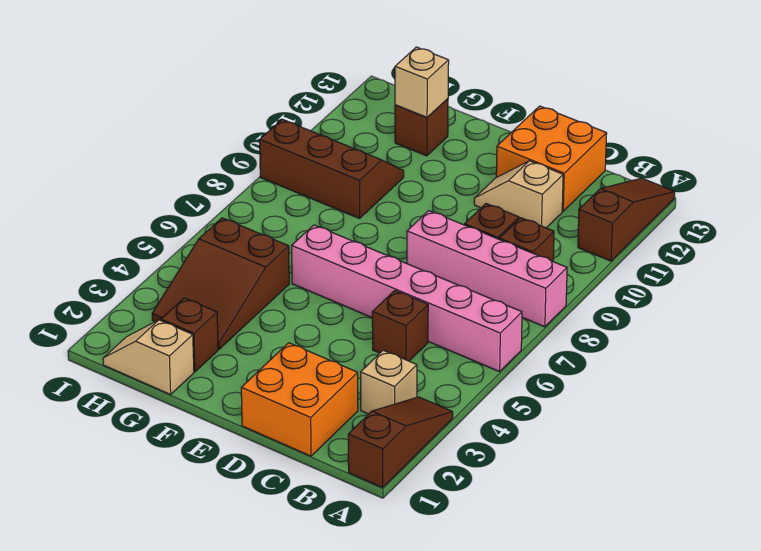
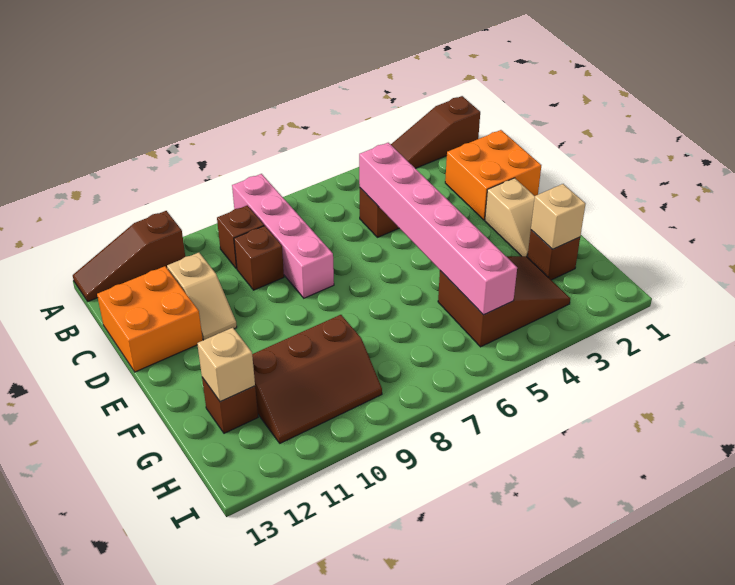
pink 1x6 brick [292,225,522,372] -> pink 1x6 brick moved to [359,143,517,315]
tan 1x1 brick [361,350,417,414] -> tan 1x1 brick moved to [531,184,585,249]
tan 1x2 slope [103,320,194,395] -> tan 1x2 slope moved to [485,178,535,257]
brown 2x3 slope [260,119,404,218] -> brown 2x3 slope turned to [252,315,382,443]

